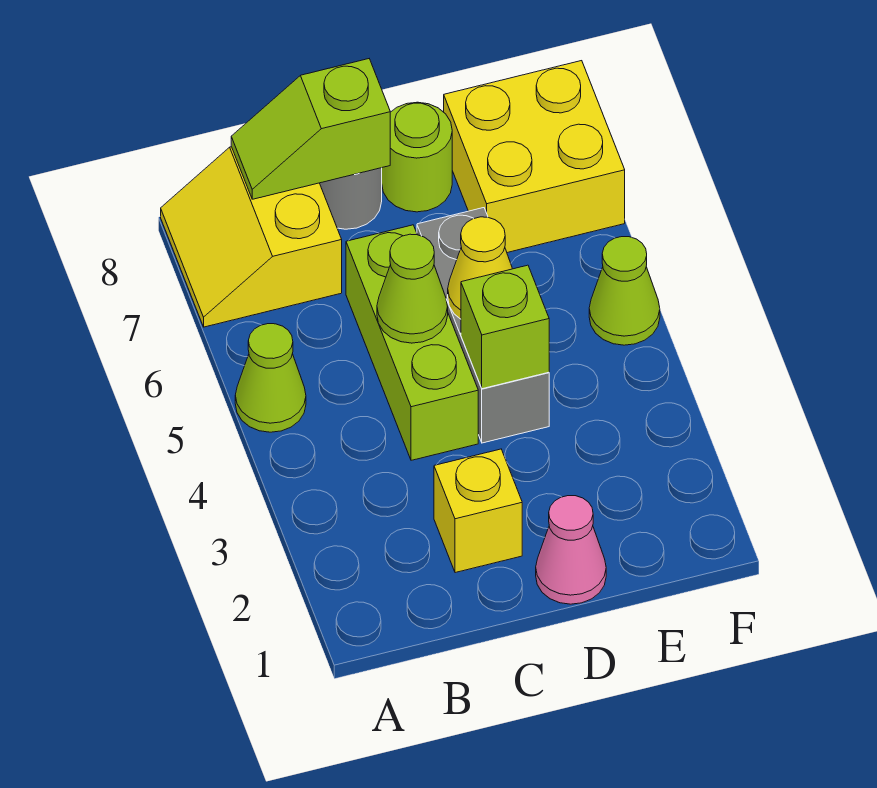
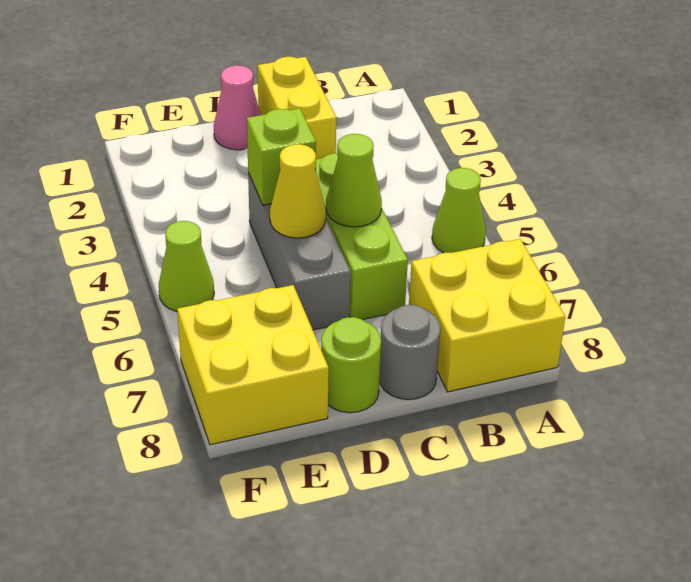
yellow 2x2 slope [161,147,342,327] -> yellow 2x2 brick [409,239,565,392]
lime 1x2 slope [231,59,390,199] -> none
yellow 1x1 brick [434,449,522,573] -> yellow 1x2 brick [258,57,336,159]

